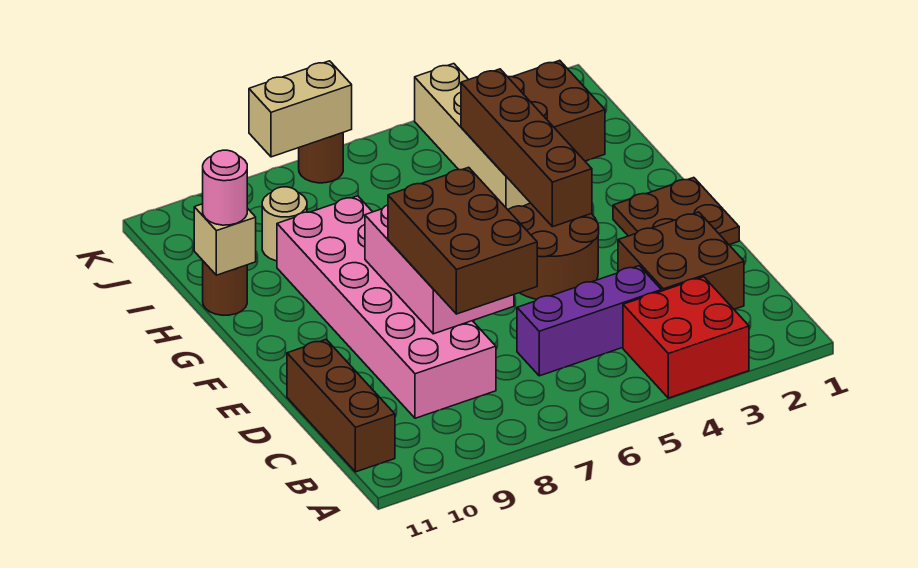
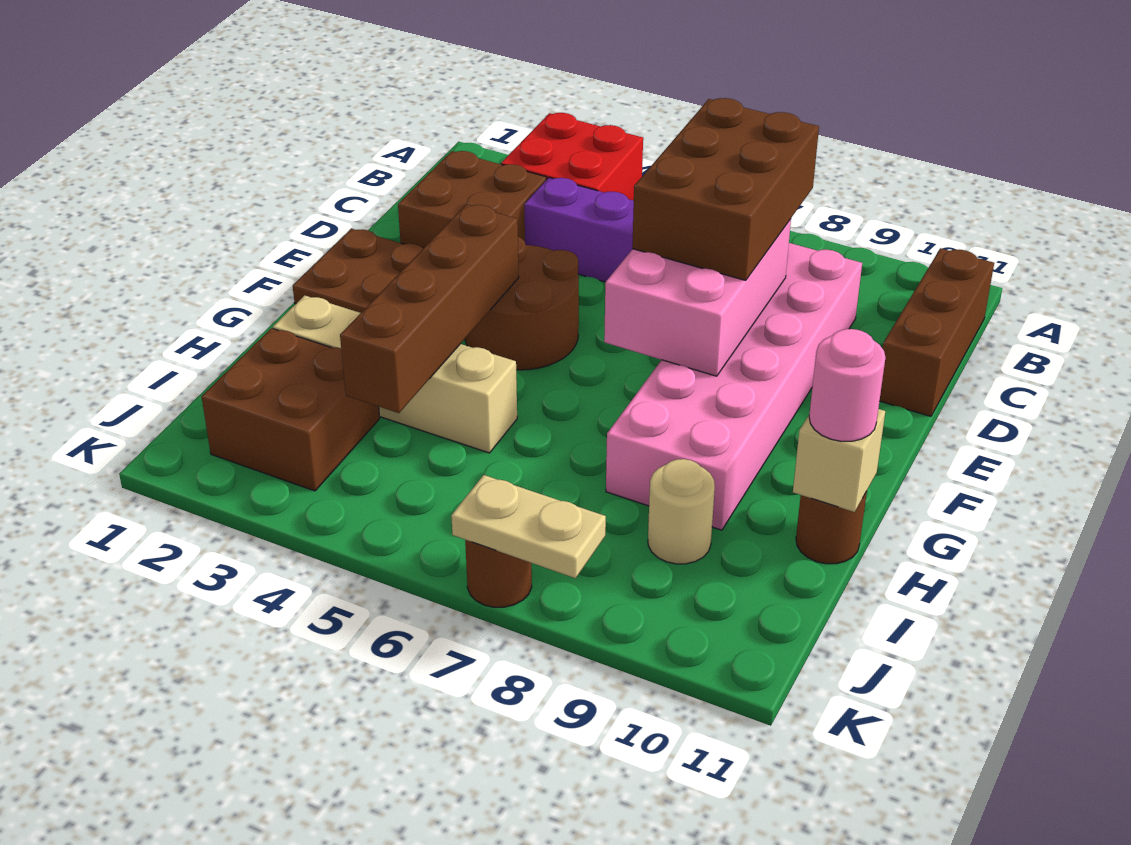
tan 1x4 brick [415,64,530,210] -> tan 1x4 brick turned to [273,295,517,453]
tan 1x2 brick [249,61,352,157] -> tan 1x2 plate [451,475,606,578]

